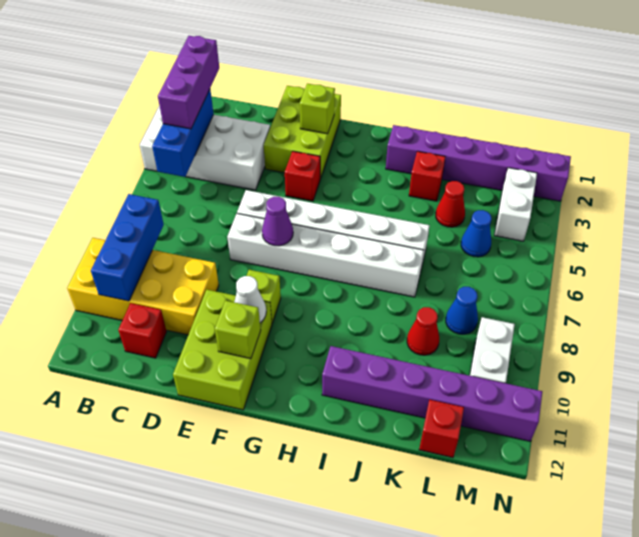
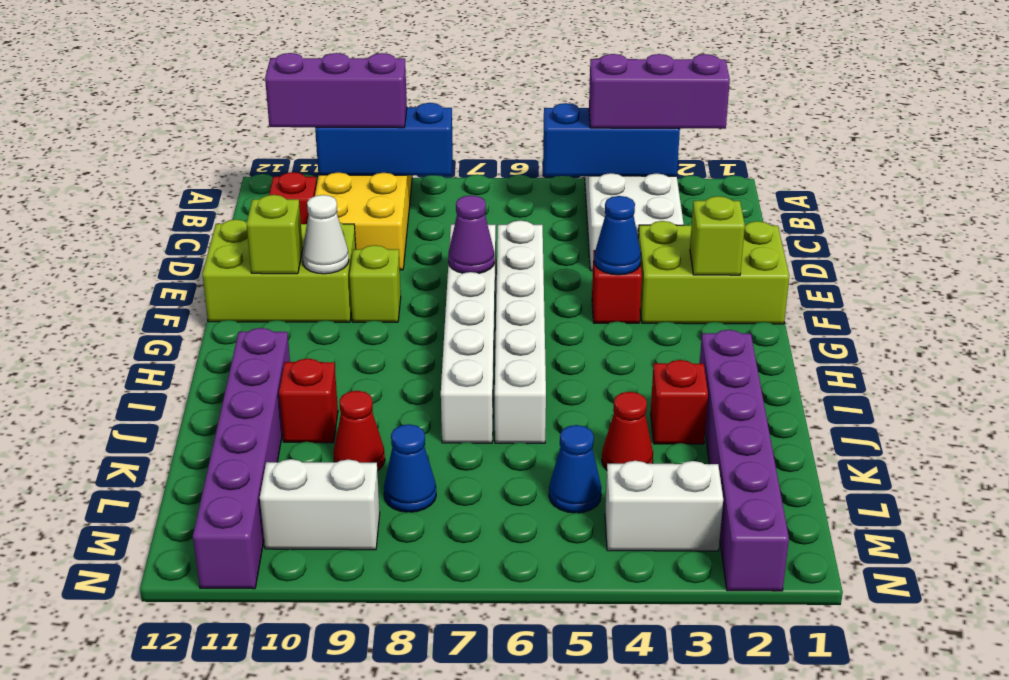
none -> purple 1x3 brick [265,53,407,128]
none -> blue 1x1 cone [594,196,641,275]
red 1x1 brick [419,400,464,458] -> red 1x1 brick moved to [279,359,338,443]

